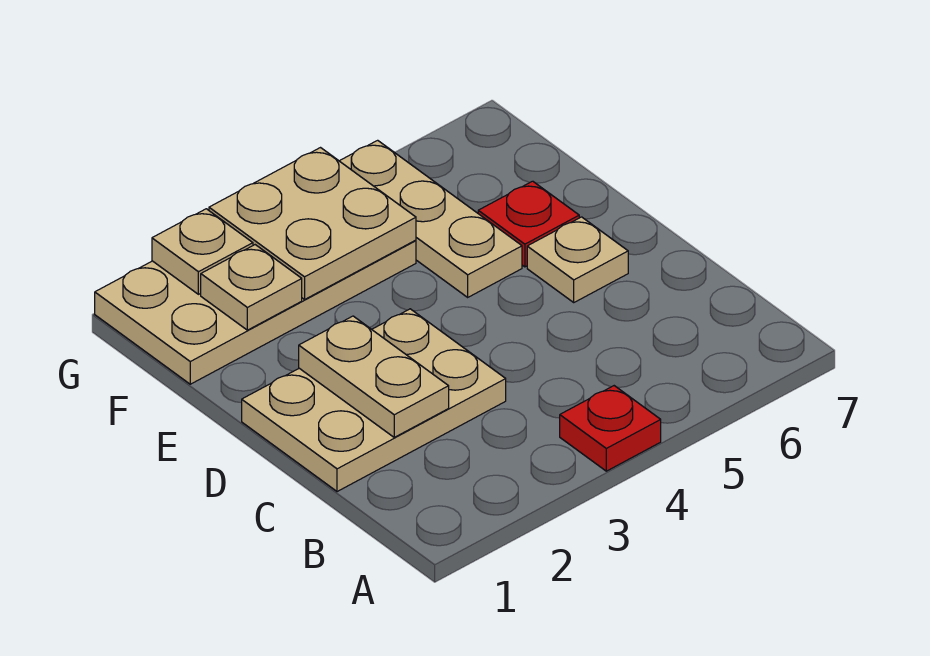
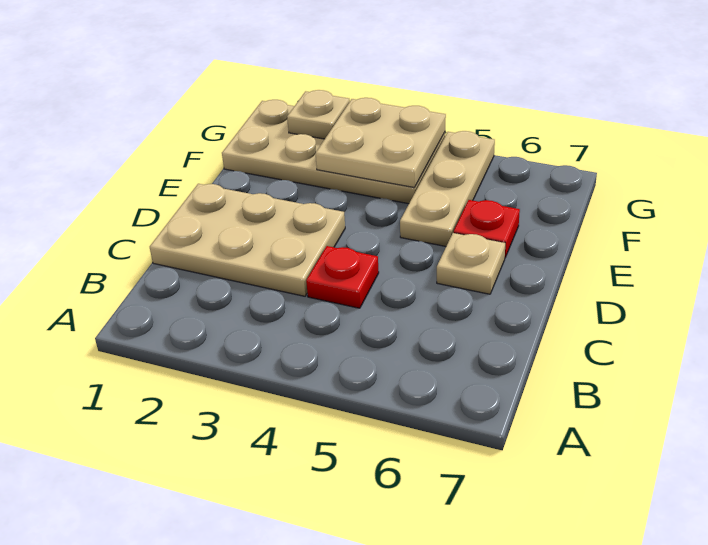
red 1x1 plate [560,386,661,471] -> red 1x1 plate moved to [306,246,379,308]
tan 1x2 plate [299,316,449,437] -> none
tan 1x1 plate [201,245,302,330] -> none

